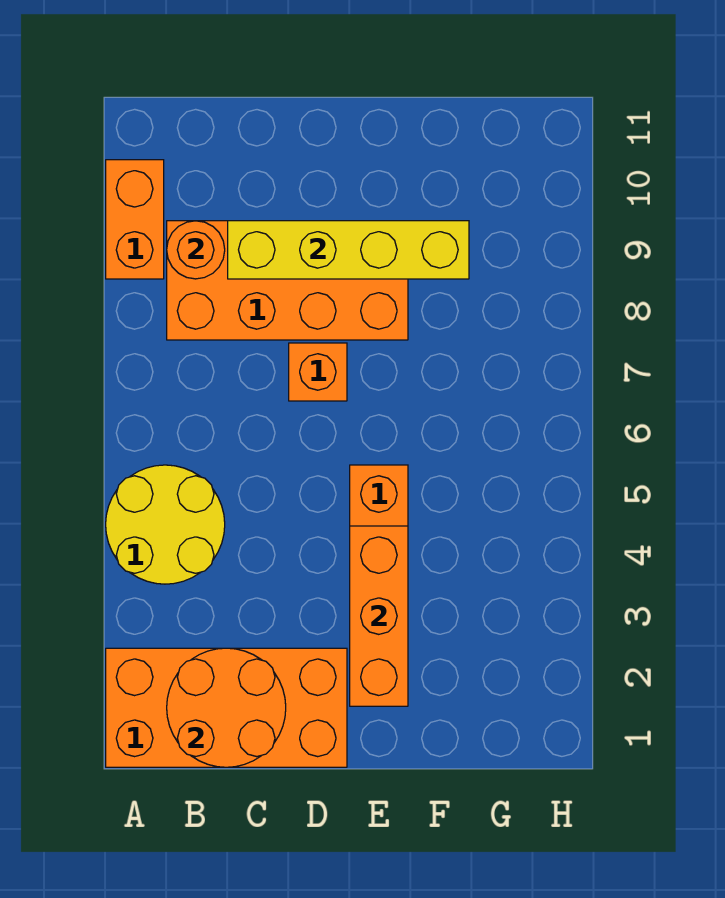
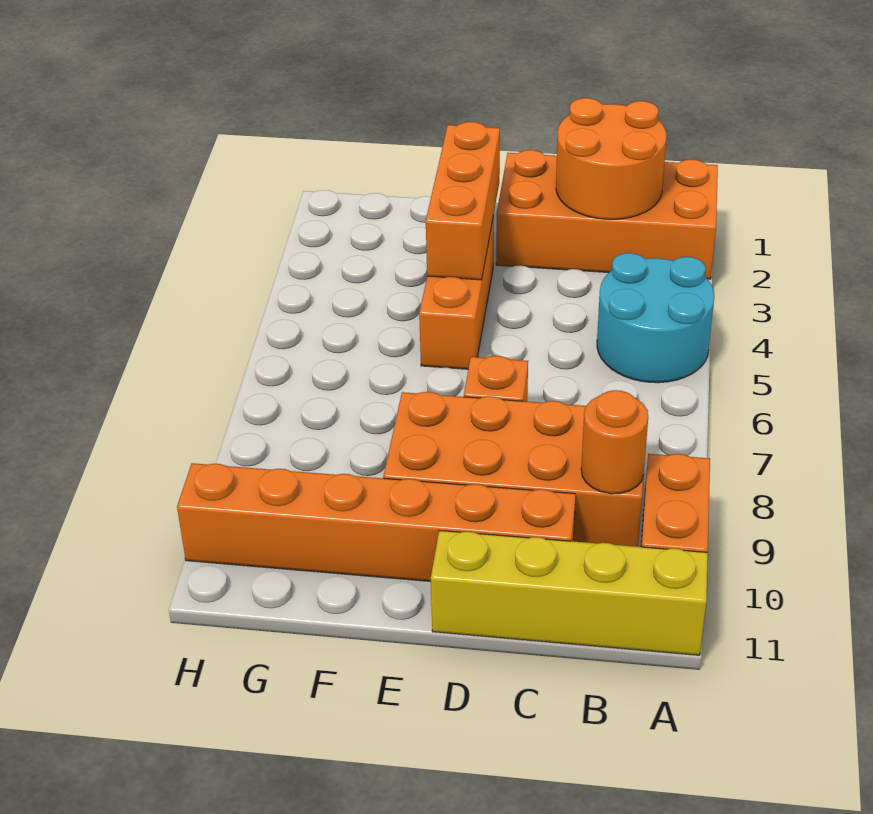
yellow 2x2 round brick [106,465,225,584] -> cyan 2x2 round brick [597,253,714,383]
yellow 1x4 brick [228,221,469,279] -> yellow 1x4 brick moved to [431,531,708,655]
none -> orange 1x6 brick [177,463,576,581]

